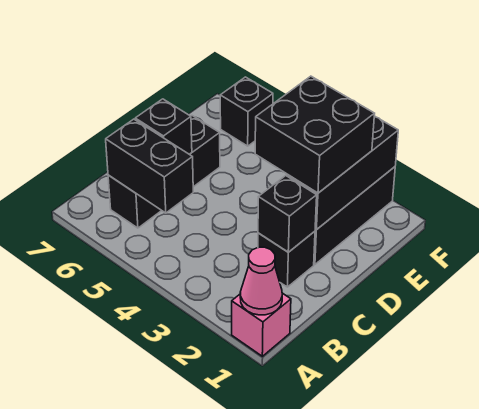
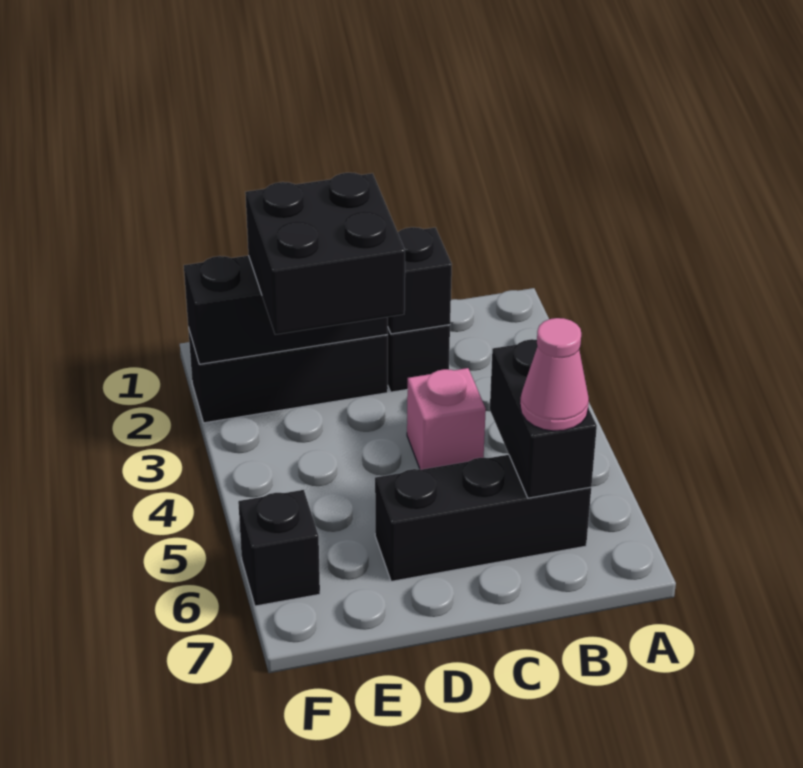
pink 1x1 brick [232,293,291,356] -> pink 1x1 brick moved to [407,368,486,470]
pink 1x1 cone [240,247,282,315] -> pink 1x1 cone moved to [520,318,589,431]
black 1x1 brick [135,99,192,154] -> none

